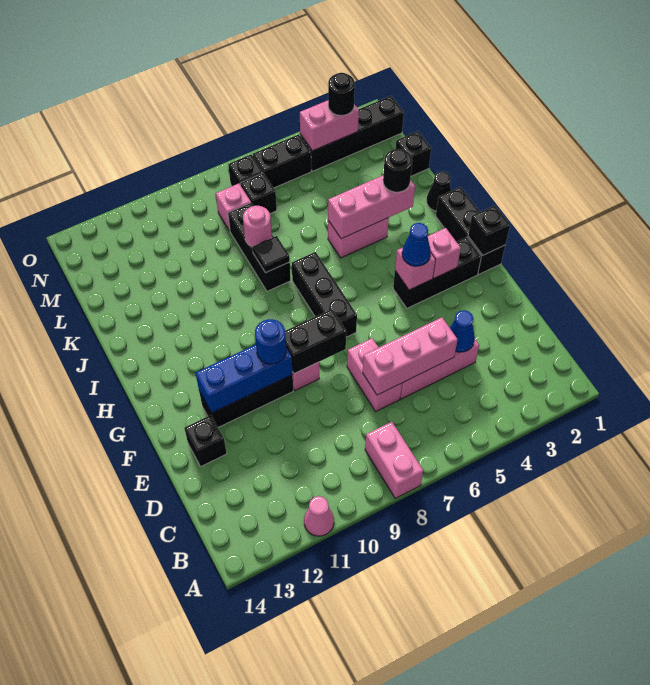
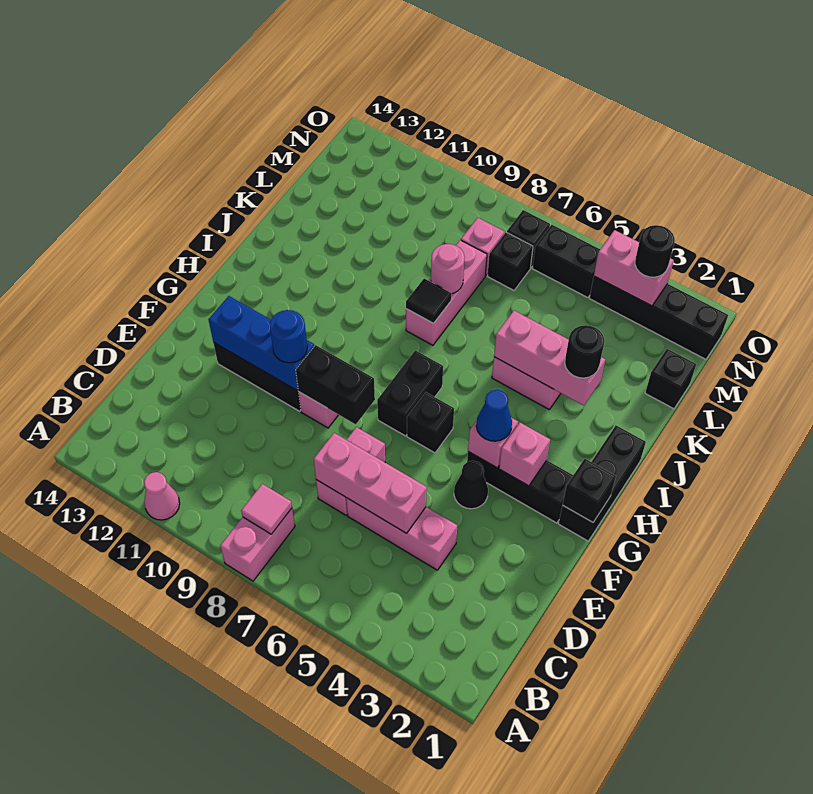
none -> pink 1x1 tile [241,484,292,534]
blue 1x1 cone [450,310,475,352] -> none
black 1x1 brick [184,415,227,467] -> black 1x1 brick moved to [407,392,454,453]
black 1x3 brick [292,252,357,337] -> black 1x2 brick [377,350,443,436]
black 1x1 cone [427,171,451,211] -> black 1x1 cone moved to [454,461,488,509]
black 1x3 brick [228,203,291,291] -> pink 1x3 brick [406,240,487,345]

